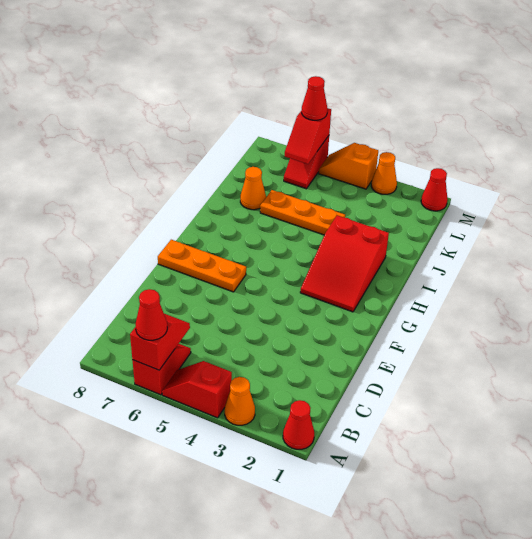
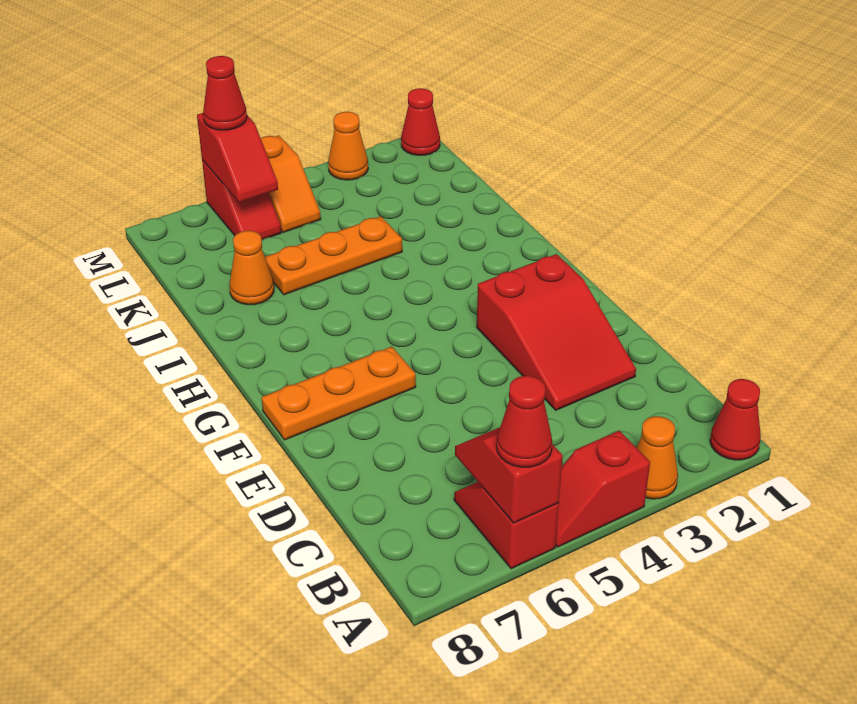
red 2x3 slope [300,215,389,312] -> red 2x3 slope moved to [477,254,636,410]
orange 1x2 slope [319,143,378,189] -> orange 1x2 slope turned to [261,135,321,232]

